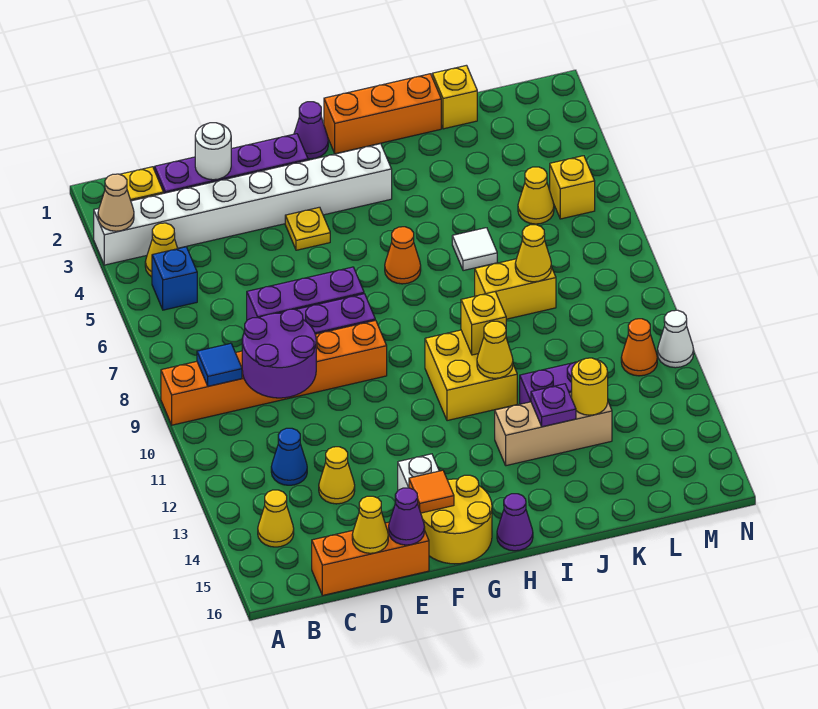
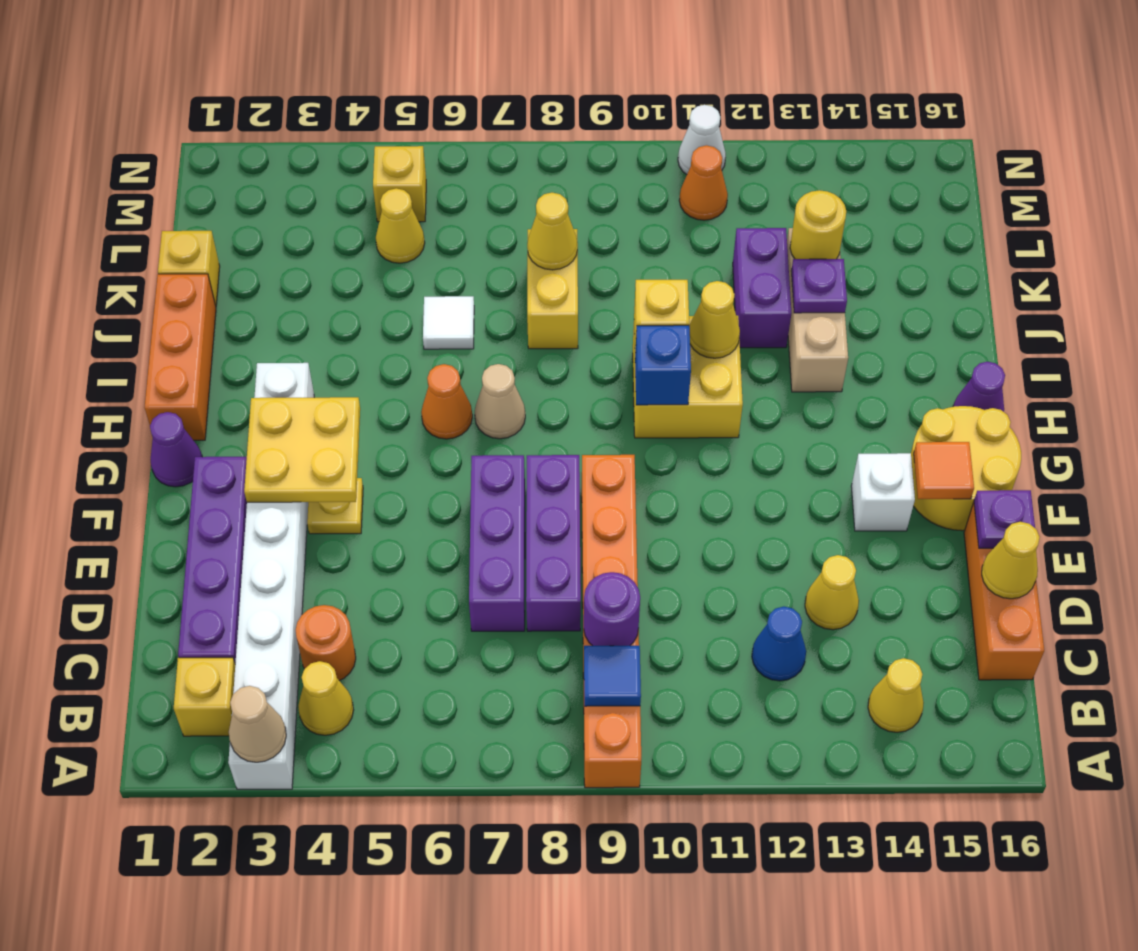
blue 1x1 brick [152,247,197,310] -> blue 1x1 brick moved to [635,325,691,405]
none -> orange 1x1 round brick [296,605,356,680]
purple 2x2 round brick [242,309,316,398] -> purple 1x1 round brick [584,572,640,646]
white 1x1 round brick [195,123,231,180] -> none
purple 1x1 cone [389,488,425,545] -> purple 1x1 plate [974,490,1035,548]
none -> yellow 2x2 plate [244,397,360,502]
none -> tan 1x1 cone [475,364,525,439]

